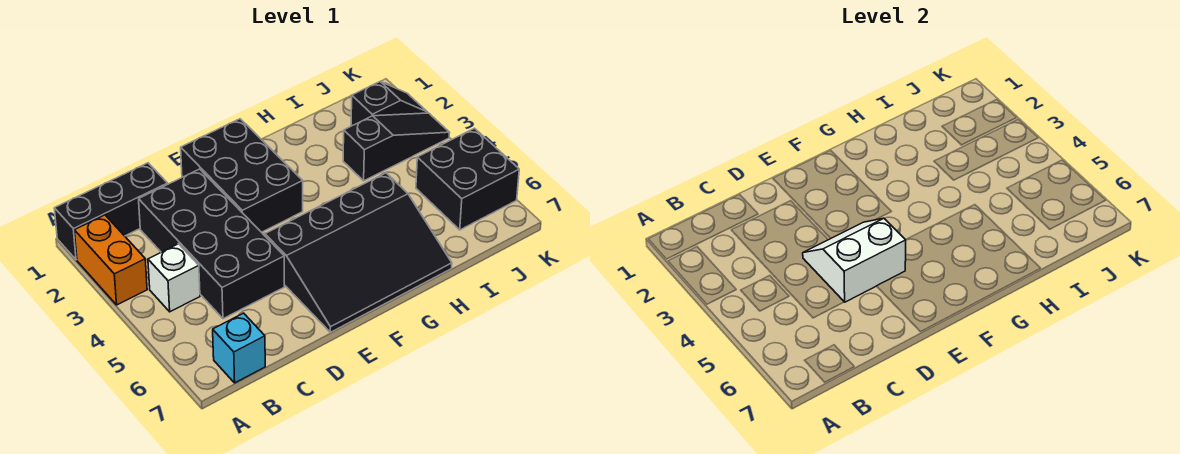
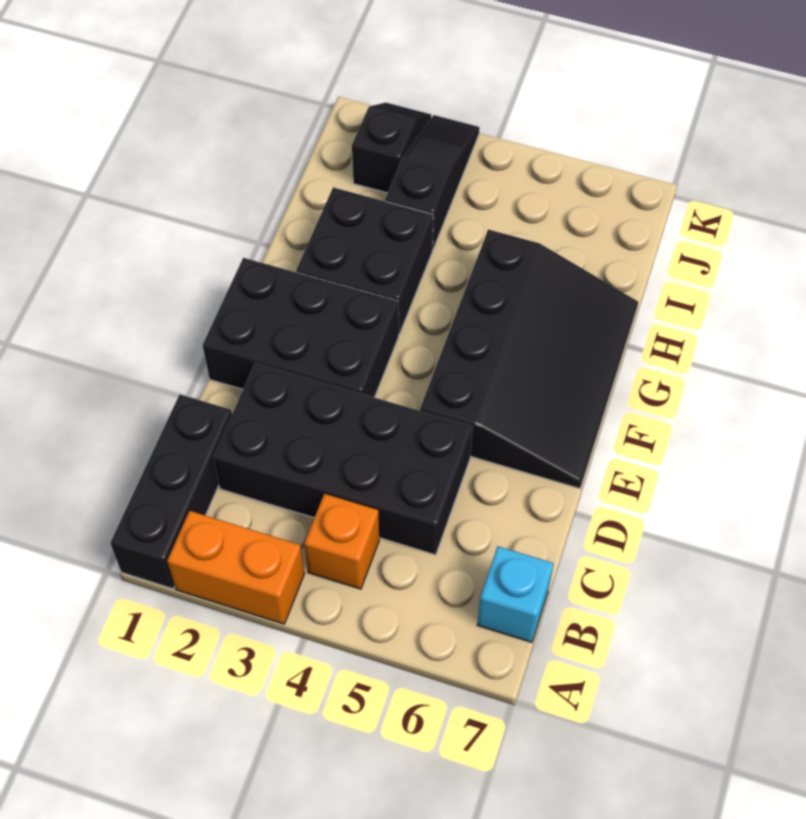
white 1x1 brick [148,244,200,312] -> orange 1x1 brick [304,494,379,589]
white 2x2 slope [803,218,906,302] -> none
black 2x2 brick [416,128,519,230] -> black 2x2 brick moved to [296,187,433,334]

